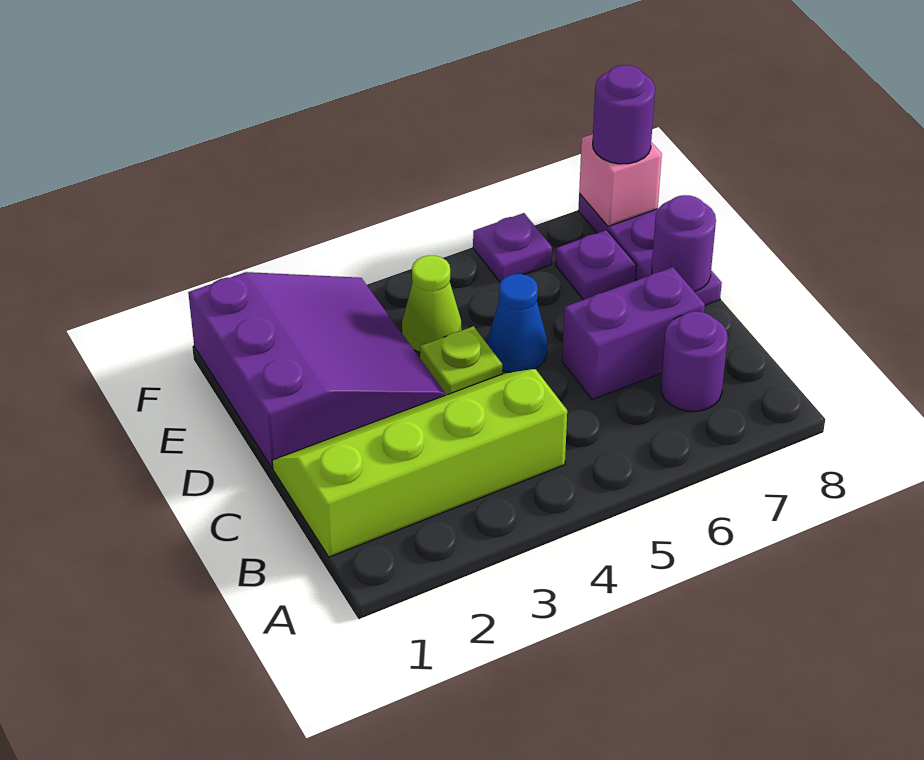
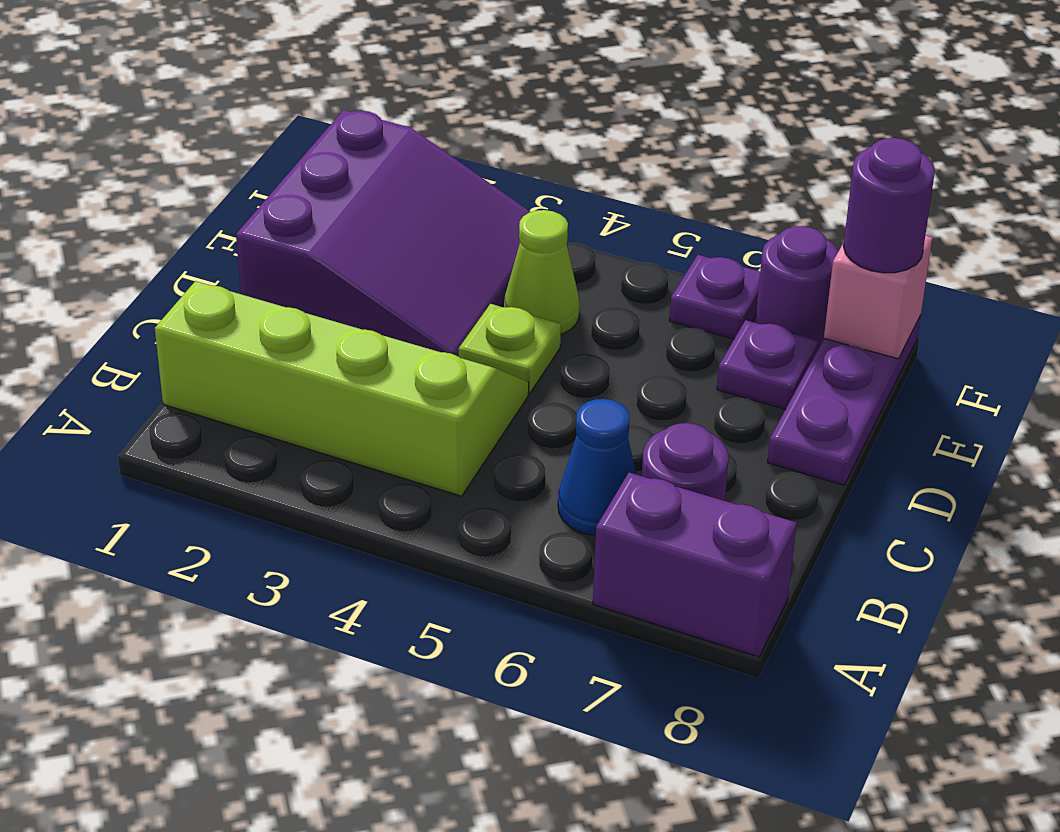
purple 1x2 brick [562,267,705,400] -> purple 1x2 brick moved to [593,473,797,657]
blue 1x1 cone [487,274,547,372] -> blue 1x1 cone moved to [558,399,636,536]
purple 1x1 round brick [652,195,716,292] -> purple 1x1 round brick moved to [755,226,838,349]

